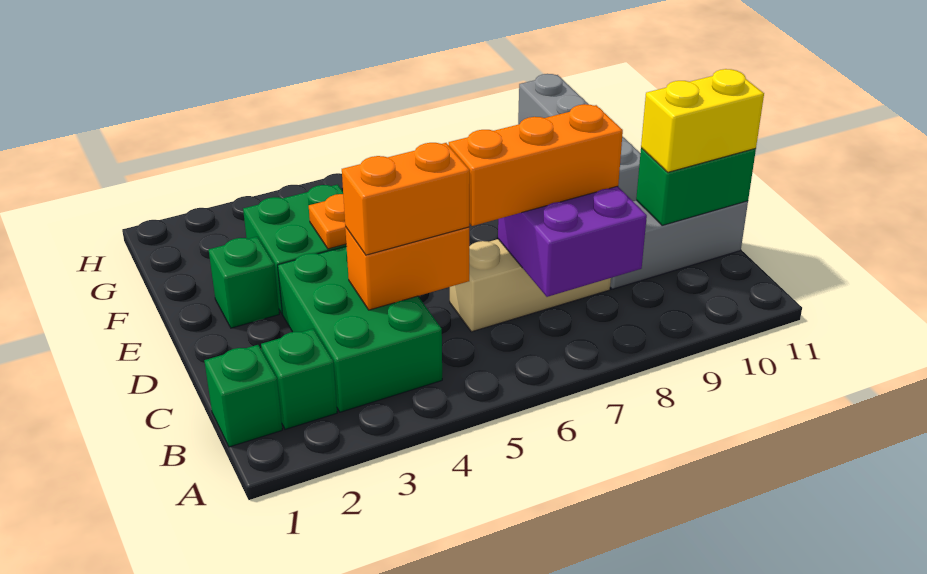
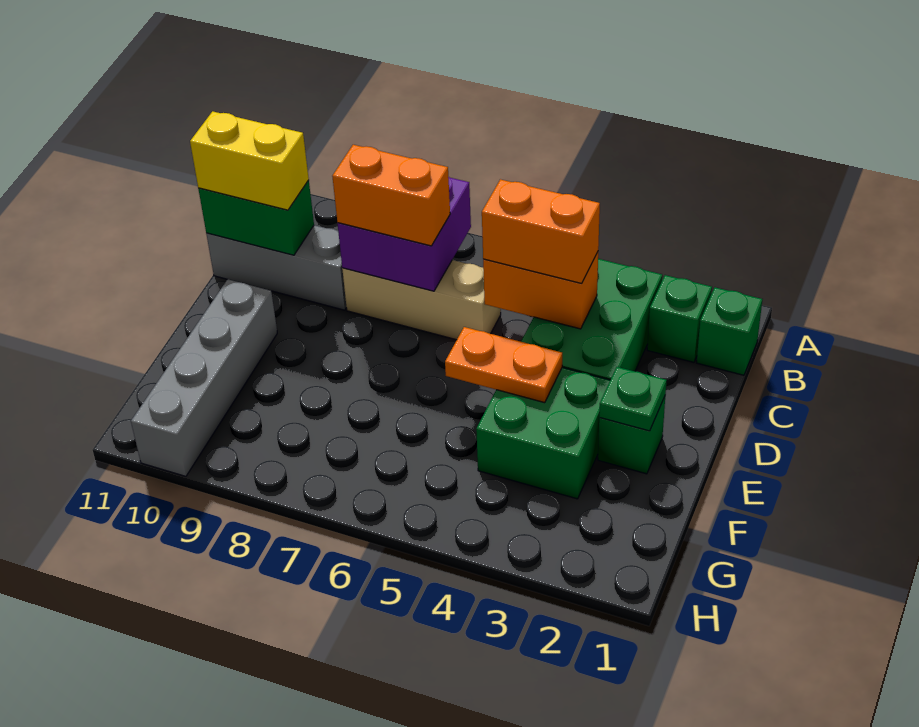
orange 1x3 brick [449,104,623,226] -> orange 1x2 brick [332,145,450,246]
none -> green 1x1 plate [599,367,667,431]

